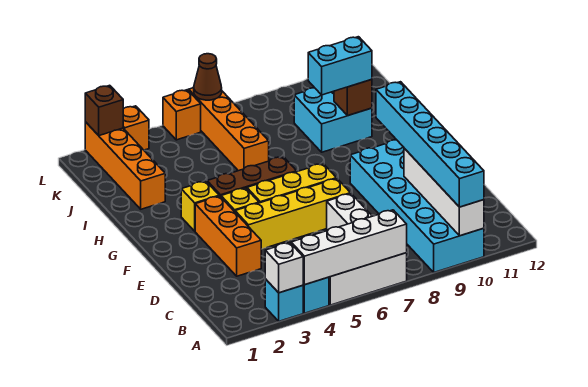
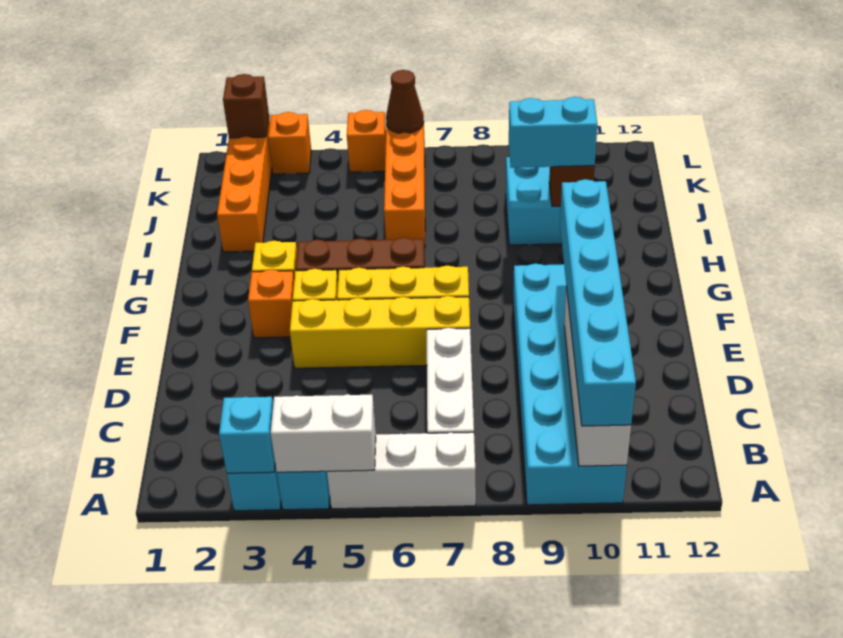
white 1x1 brick [265,243,303,293] -> cyan 1x1 brick [219,397,275,473]
white 1x4 brick [291,210,407,285] -> white 1x2 brick [271,394,376,472]
orange 1x3 brick [195,196,261,276] -> orange 1x1 brick [248,270,294,338]

